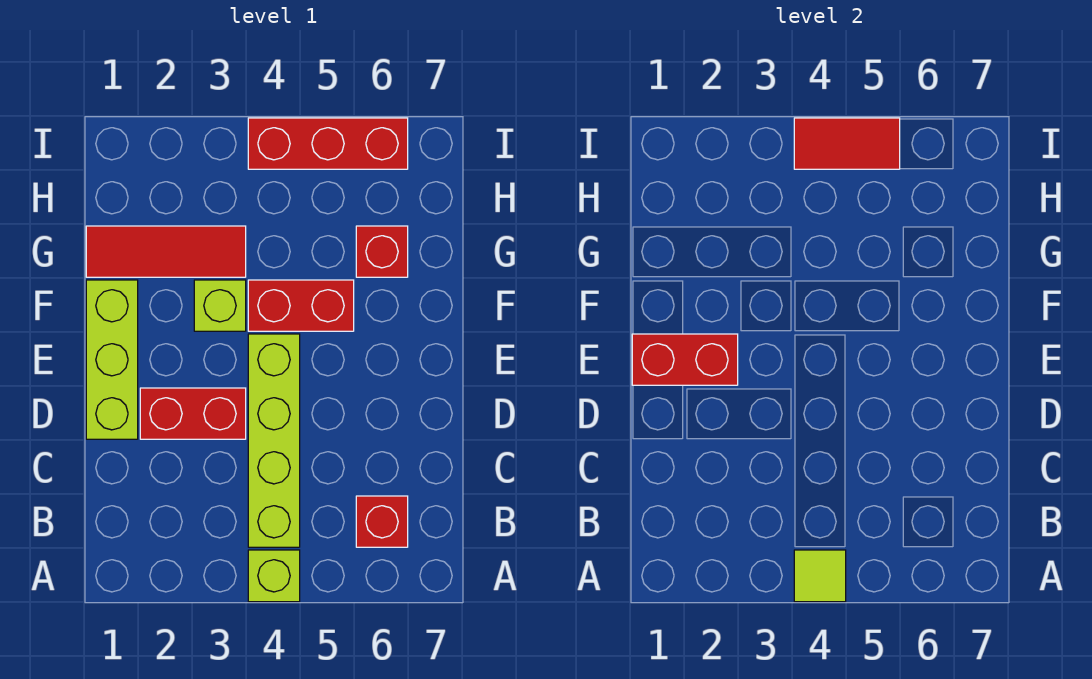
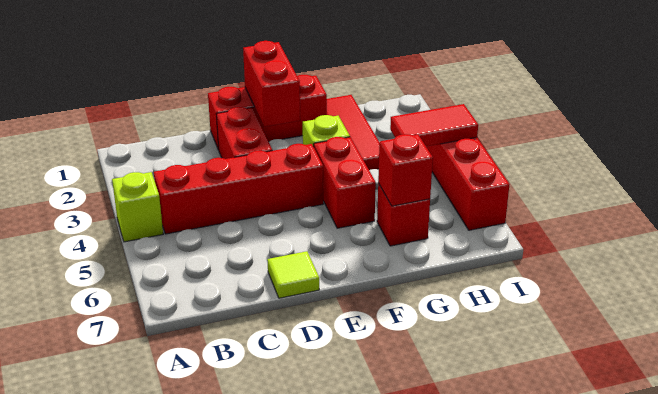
lime 1x1 tile [794,550,846,602] -> lime 1x1 tile moved to [267,251,319,298]
lime 1x4 brick [248,334,300,547] -> red 1x4 brick [154,144,323,234]
red 1x1 brick [356,496,408,547] -> red 1x1 brick moved to [378,134,433,206]
lime 1x3 brick [86,280,138,439] -> red 1x3 brick [208,75,327,150]
red 1x2 tile [794,118,900,169] -> red 1x2 tile turned to [390,104,478,146]

